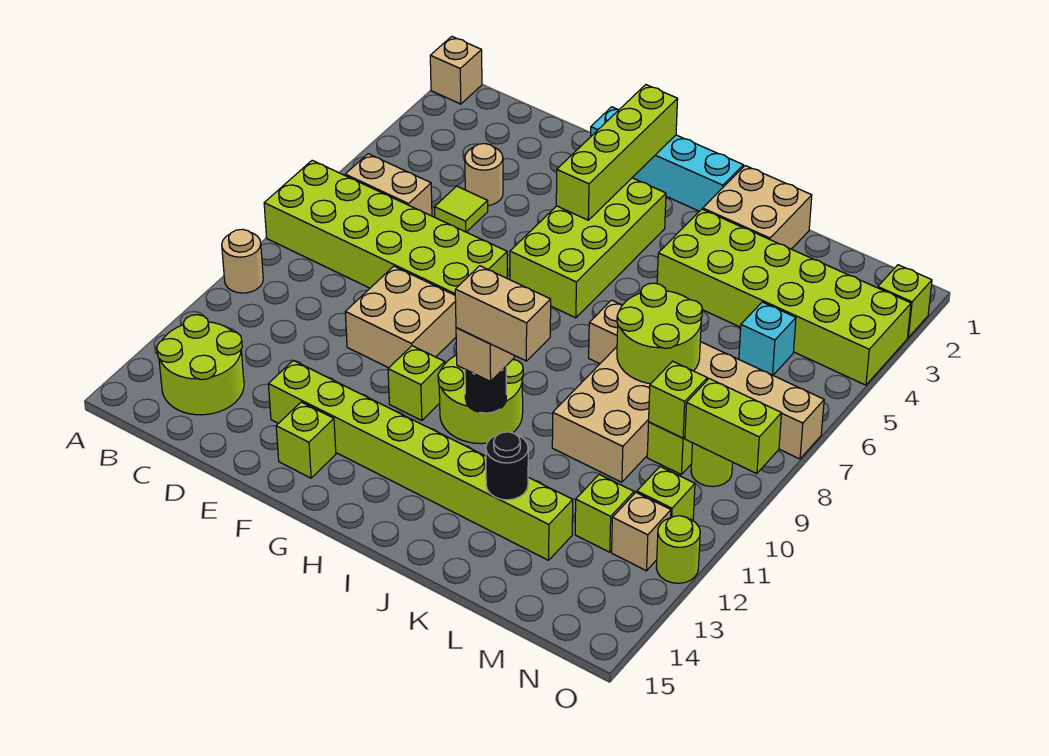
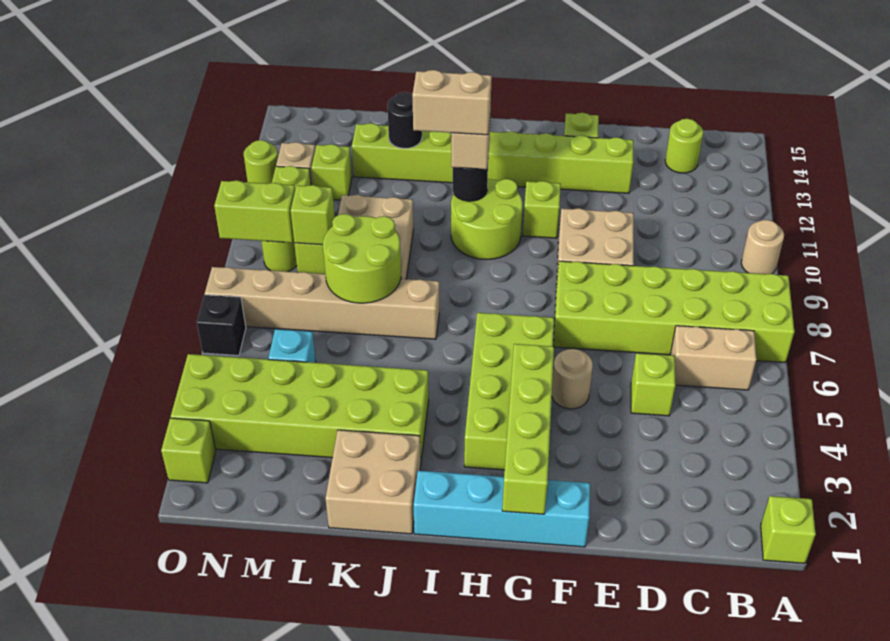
tan 1x1 brick [430,36,482,104] -> lime 1x1 brick [761,496,816,563]
lime 2x2 round brick [157,315,244,415] -> lime 1x1 round brick [665,119,703,173]
tan 1x1 round brick [465,144,503,206] -> tan 1x1 round brick moved to [552,349,593,409]
lime 1x1 tile [434,186,488,232] -> lime 1x1 brick [631,353,676,416]
none -> black 1x1 brick [197,295,246,356]

